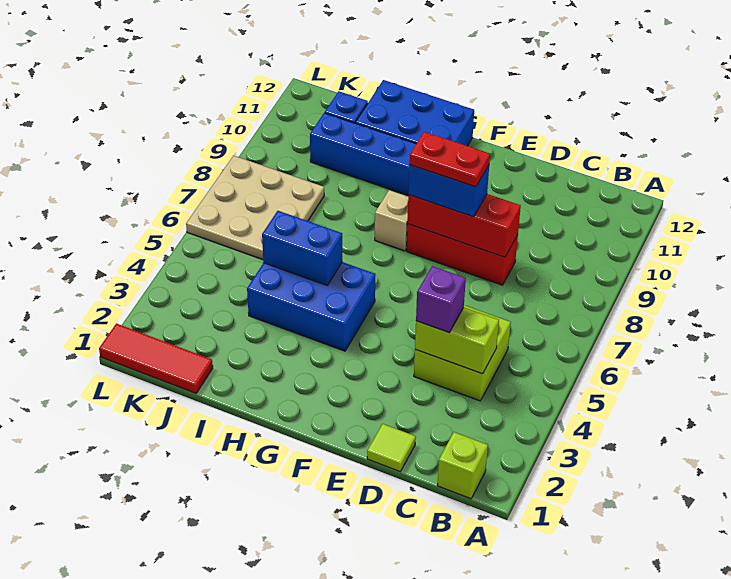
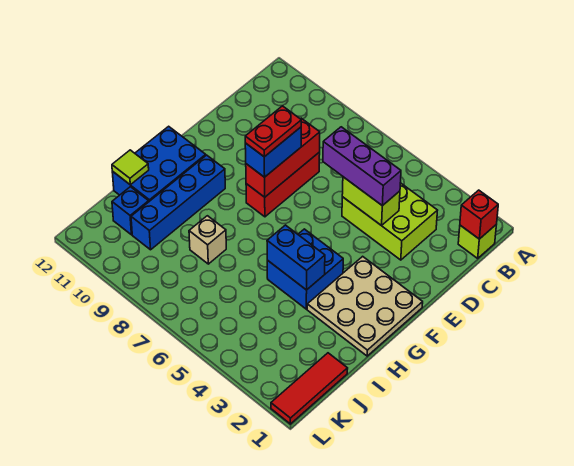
none -> red 1x1 brick [460,190,498,239]
lime 2x2 brick [414,305,511,401] -> lime 2x3 brick [342,183,438,260]
lime 1x2 brick [415,308,499,374] -> lime 1x2 brick turned to [342,177,400,226]
lime 1x1 tile [367,424,416,472] -> lime 1x1 tile moved to [112,150,149,185]
purple 1x1 brick [416,266,466,332] -> purple 1x3 brick [323,127,401,206]
blue 2x3 brick [247,262,375,351] -> blue 2x2 brick [267,229,343,309]
tan 1x1 brick [375,190,408,251] -> tan 1x1 brick moved to [189,216,226,264]
blue 1x2 brick [262,211,342,285] -> blue 1x2 brick turned to [267,225,325,290]
tan 3x3 plate [186,156,324,260] -> tan 3x3 plate moved to [307,256,423,356]

